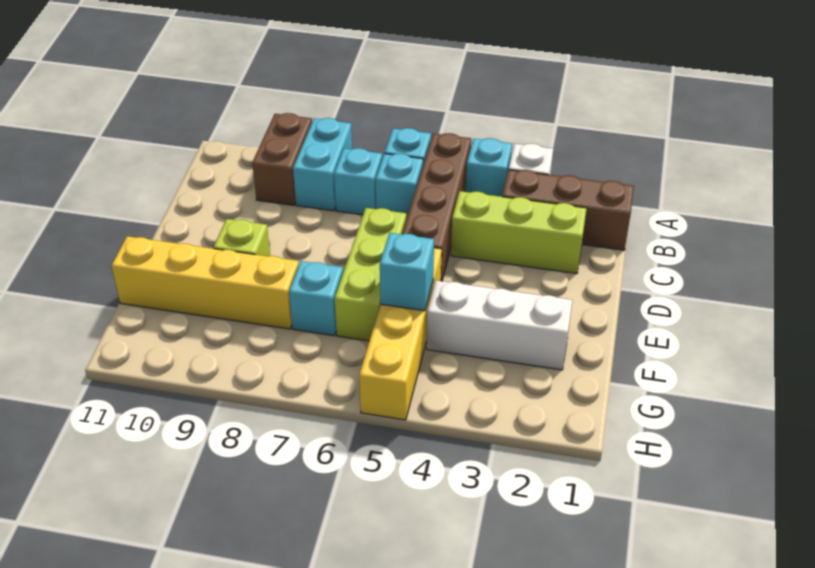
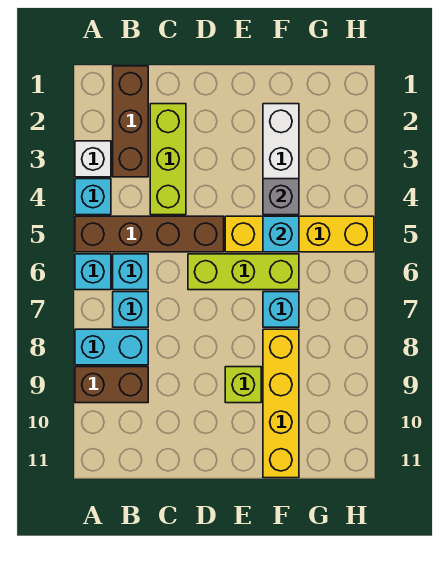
none -> grey 1x1 brick [263,179,299,215]

